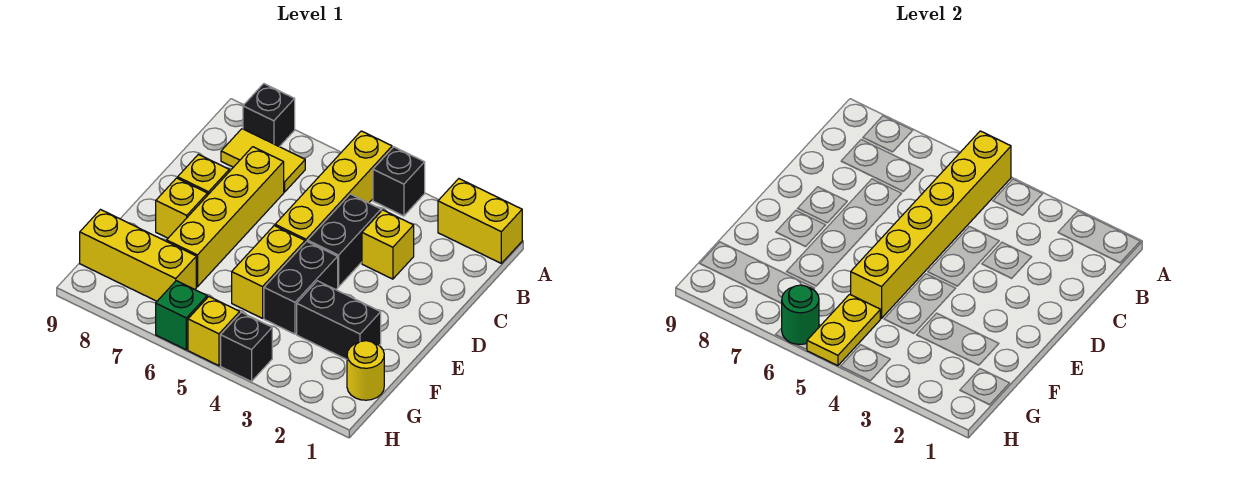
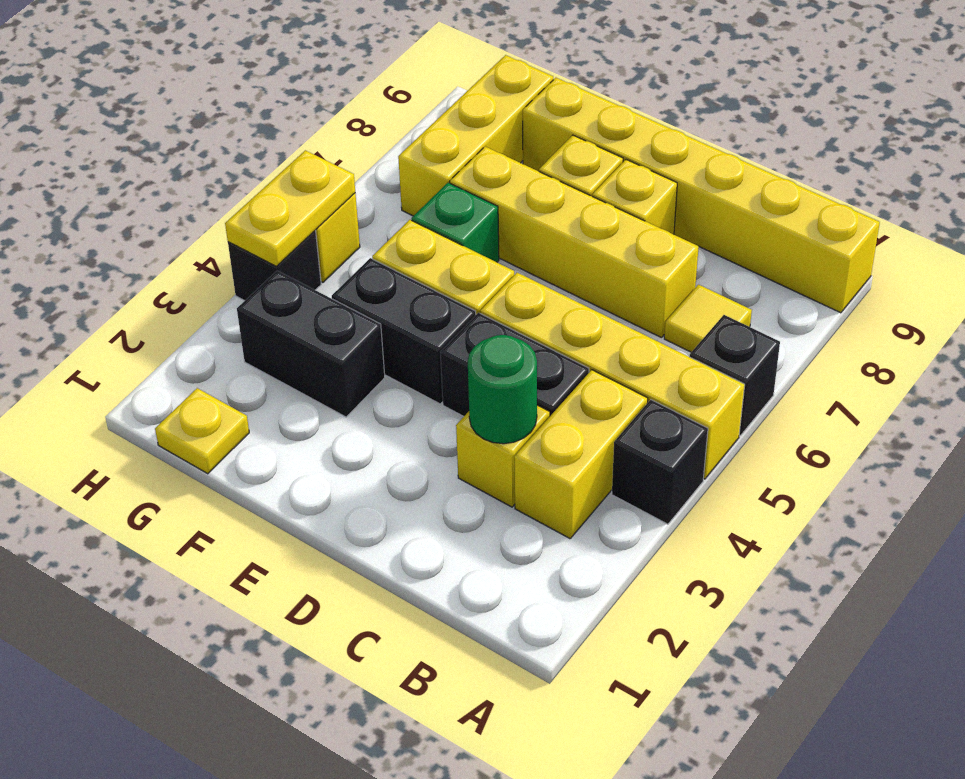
yellow 1x2 brick [438,179,522,263] -> yellow 1x2 brick moved to [514,370,648,538]
yellow 1x6 brick [851,131,1011,318] -> yellow 1x6 brick moved to [523,78,880,313]
black 1x1 brick [243,84,295,147] -> black 1x1 brick moved to [689,315,780,435]
yellow 1x2 tile [221,129,305,192] -> yellow 1x1 tile [664,285,752,352]
black 1x2 brick [297,281,381,359] -> black 1x2 brick turned to [237,271,385,417]
yellow 1x1 round brick [347,341,384,400] -> yellow 1x1 plate [155,388,249,474]
yellow 1x2 plate [807,294,880,366] -> yellow 1x2 plate turned to [225,150,355,266]
green 1x1 brick [156,281,207,350] -> green 1x1 brick moved to [412,183,499,262]
green 1x1 round brick [781,285,819,344] -> green 1x1 round brick moved to [468,335,537,444]

